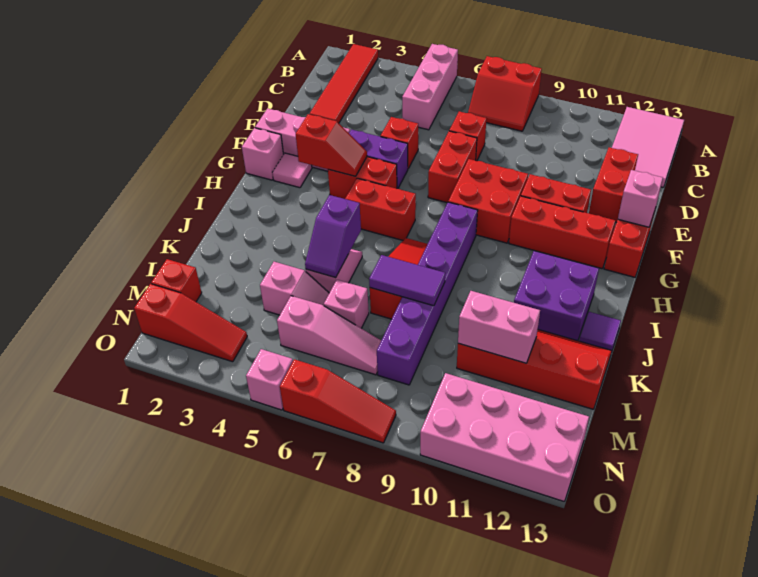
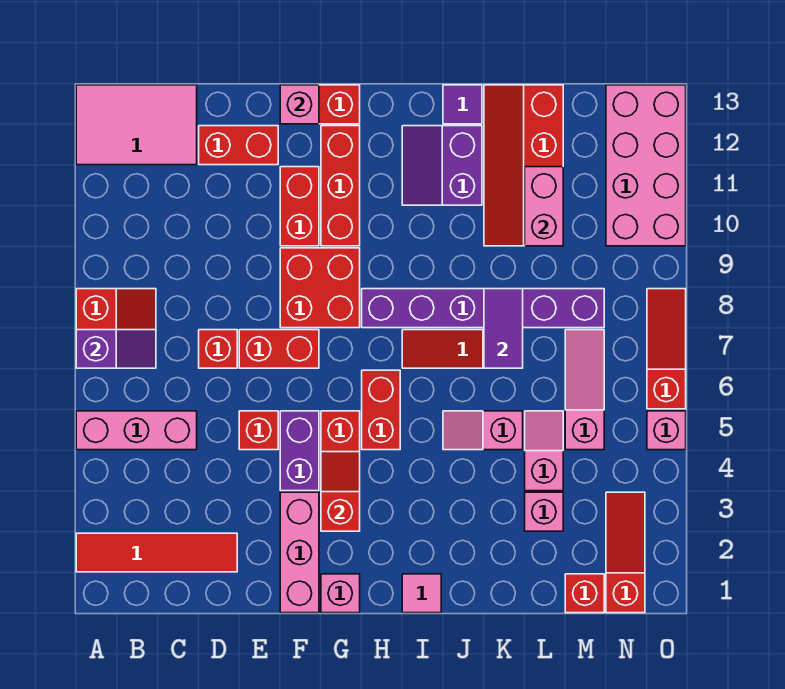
pink 1x1 tile [273,153,312,188] -> pink 1x1 tile moved to [402,574,441,613]
purple 2x2 brick [514,251,599,341] -> purple 2x2 slope [402,126,482,205]
purple 1x2 slope [305,195,361,278] -> purple 1x2 slope moved to [76,330,156,368]
pink 1x1 brick [324,280,369,328] -> pink 1x1 brick moved to [525,492,563,531]

